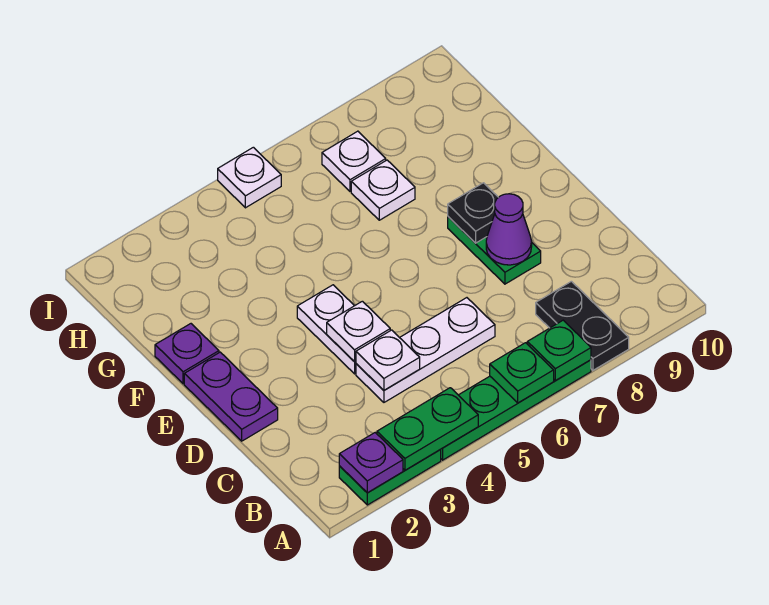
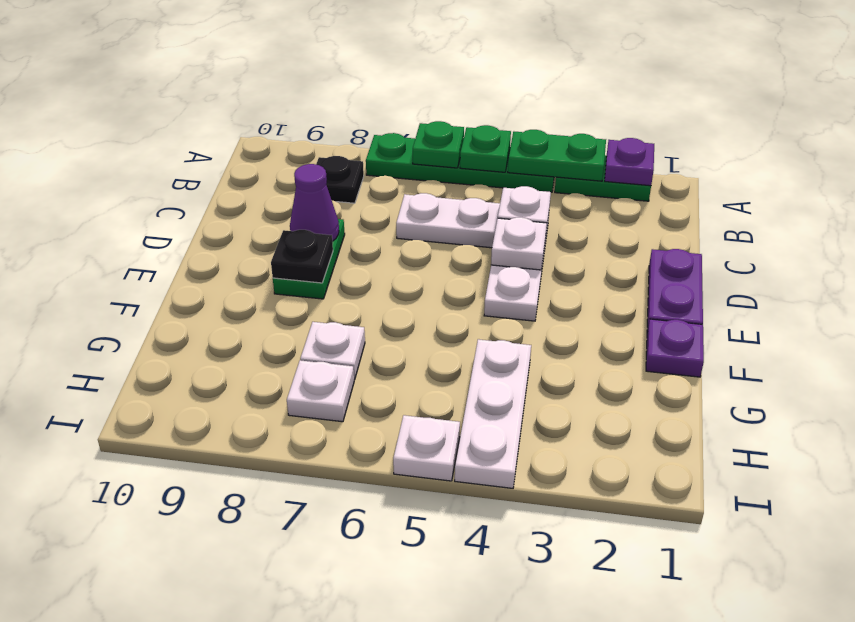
green 1x1 plate [527,320,591,380] -> green 1x1 plate moved to [460,125,511,172]
black 1x2 plate [536,281,629,370] -> black 1x1 plate [316,156,364,203]
none -> white 1x3 plate [455,339,531,488]

